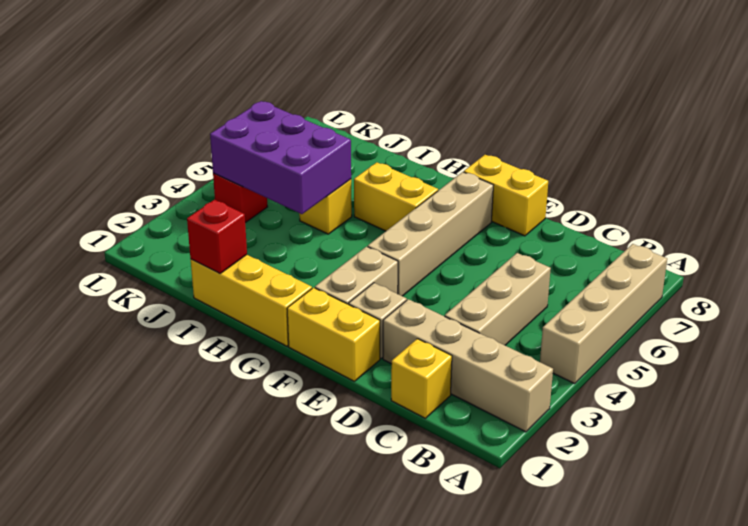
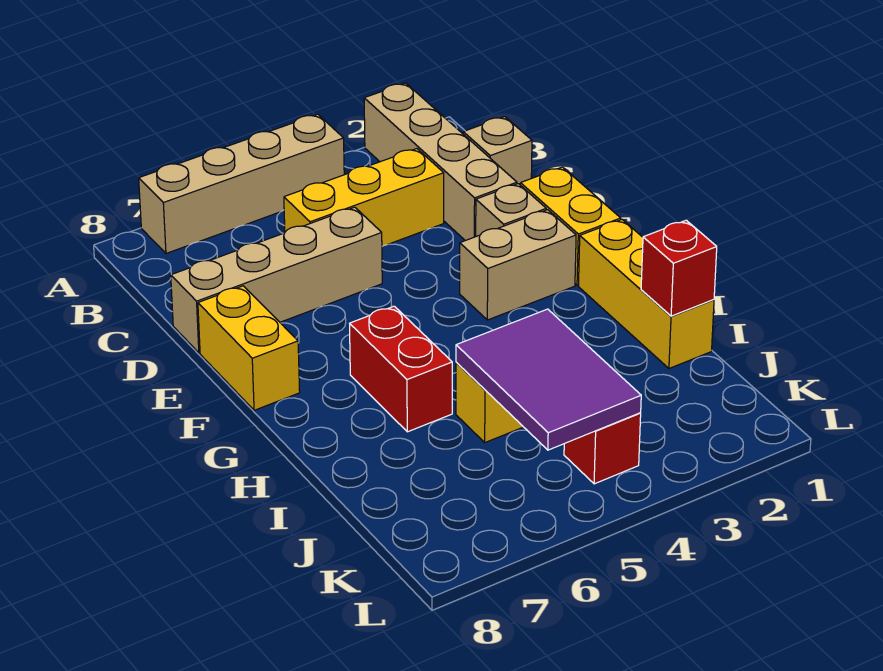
yellow 1x1 brick [391,339,452,418] -> tan 1x1 brick [463,117,532,184]
tan 1x3 brick [445,253,551,345] -> yellow 1x3 brick [284,149,444,246]
tan 1x4 brick [368,172,493,296] -> tan 1x4 brick moved to [171,207,382,353]
yellow 1x2 brick [354,162,438,231] -> red 1x2 brick [350,306,452,432]
purple 2x3 brick [210,101,351,214] -> purple 2x3 tile [456,309,641,450]

